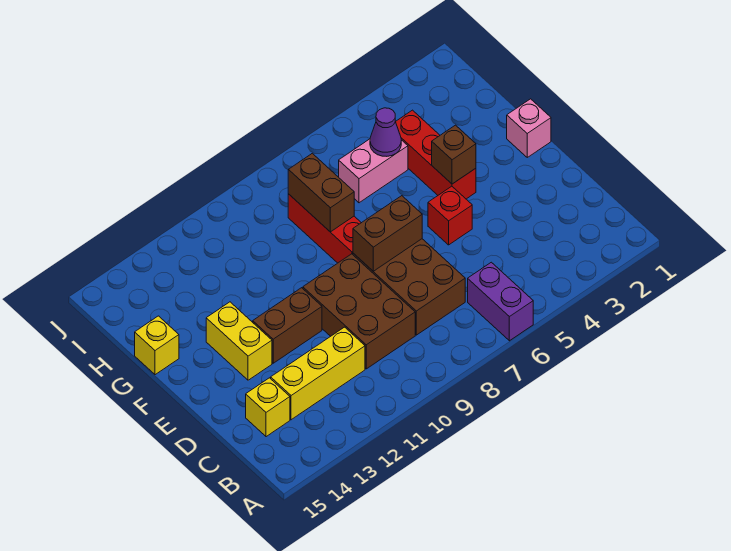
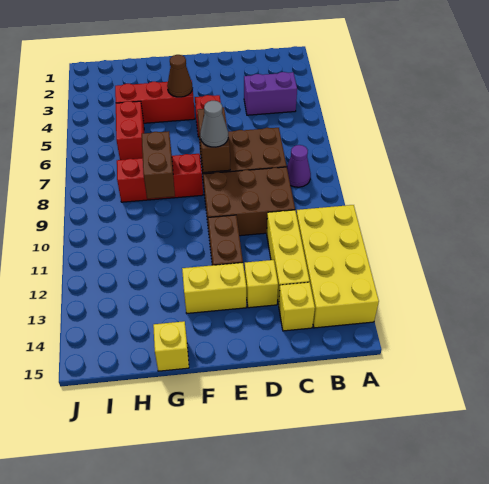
purple 1x2 brick [468,262,533,341] -> purple 1x2 brick moved to [244,72,297,115]
none -> yellow 2x4 brick [296,205,379,328]
none -> yellow 1x1 brick [245,260,278,308]
none -> grey 1x1 cone [200,101,228,147]
pink 1x1 brick [507,99,551,157] -> none
brown 1x1 brick [432,125,476,184] -> brown 1x1 cone [167,55,192,97]
brown 1x2 brick [288,153,354,232] -> brown 1x2 brick turned to [142,131,175,199]
pink 1x2 brick [339,139,408,203] -> red 1x2 brick [116,101,144,160]
purple 1x1 cone [370,108,401,156] -> purple 1x1 cone moved to [287,145,311,187]

